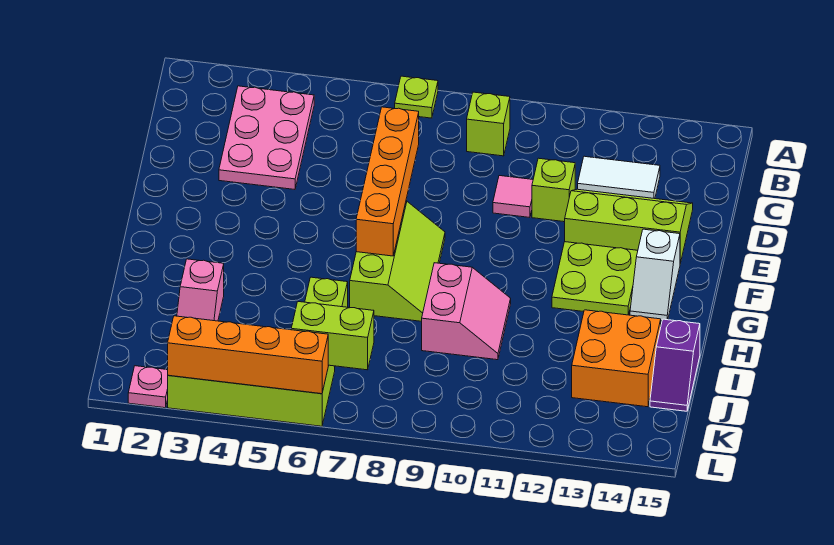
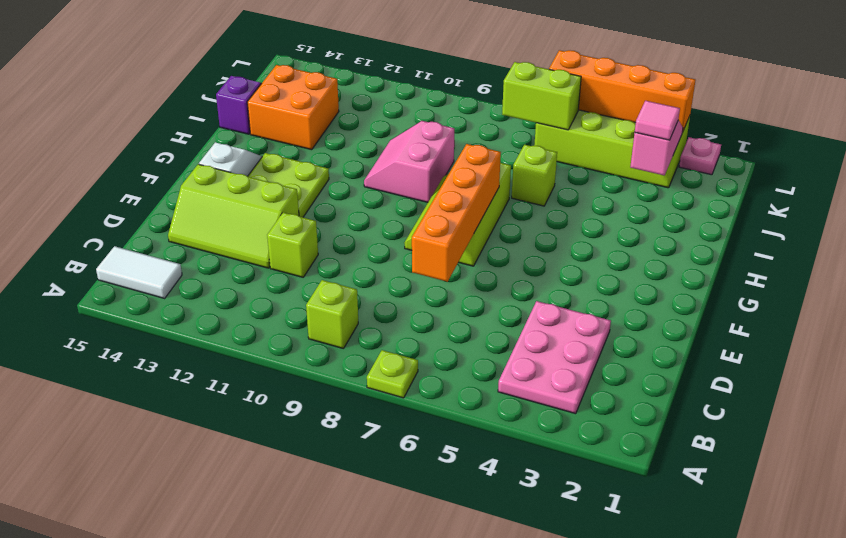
white 1x2 tile [578,156,660,199] -> white 1x2 tile moved to [96,246,182,298]
pink 1x1 tile [493,176,533,217] -> pink 1x1 tile moved to [635,101,680,140]

